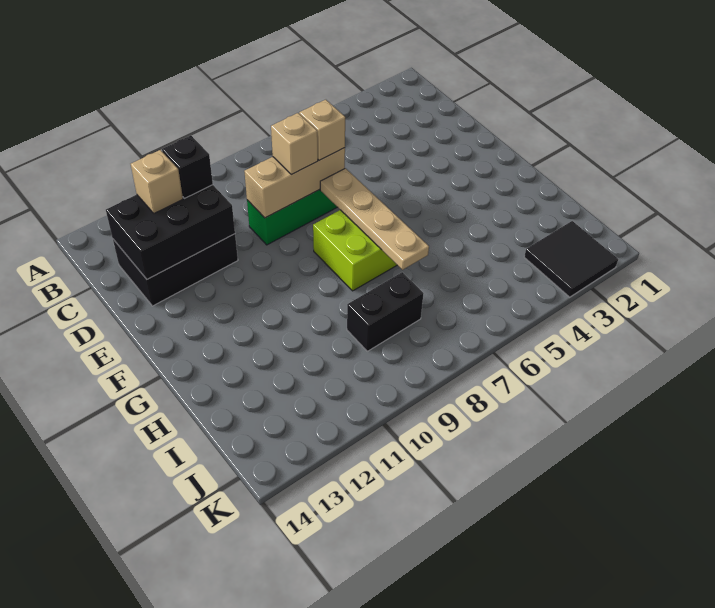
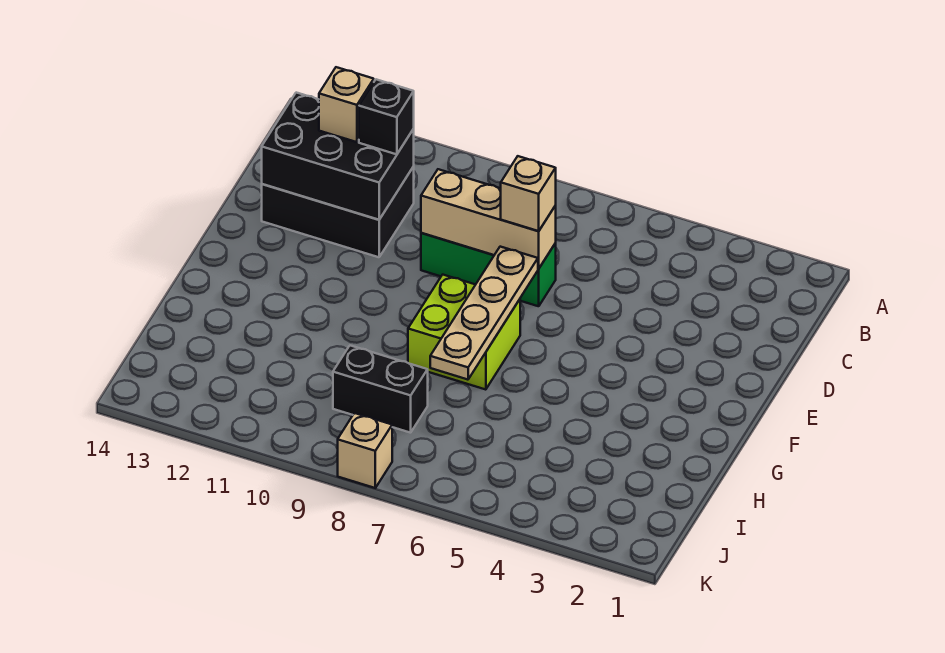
tan 1x1 brick [271,113,318,174] -> tan 1x1 brick moved to [338,413,392,488]
black 2x2 tile [524,221,618,297] -> none

